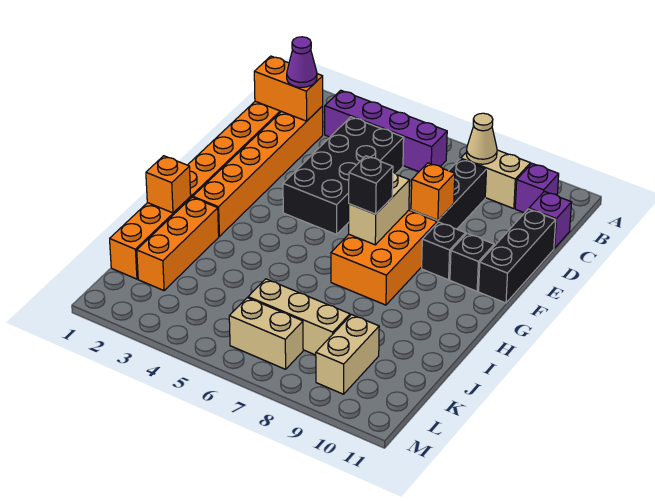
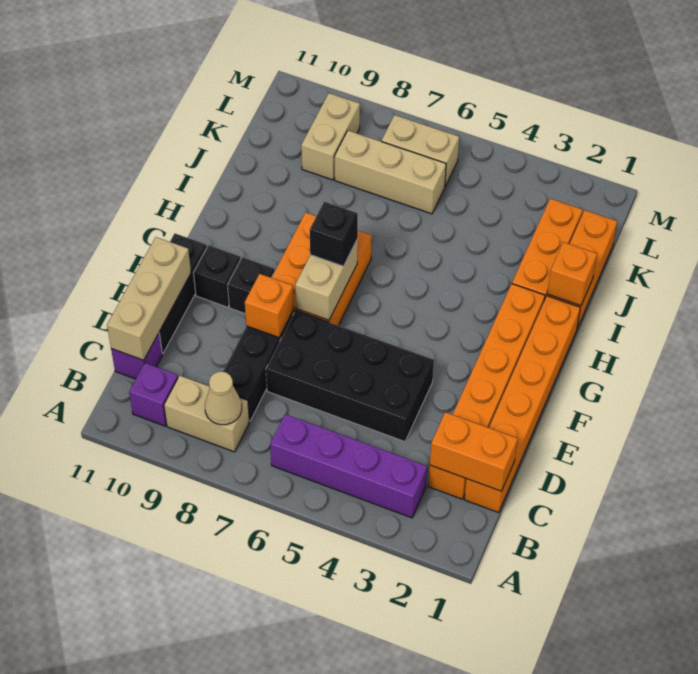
purple 1x1 cone [287,37,317,87] -> none
black 2x4 brick [283,117,404,234] -> black 2x4 brick turned to [266,311,434,442]
none -> tan 1x3 brick [107,237,191,360]

